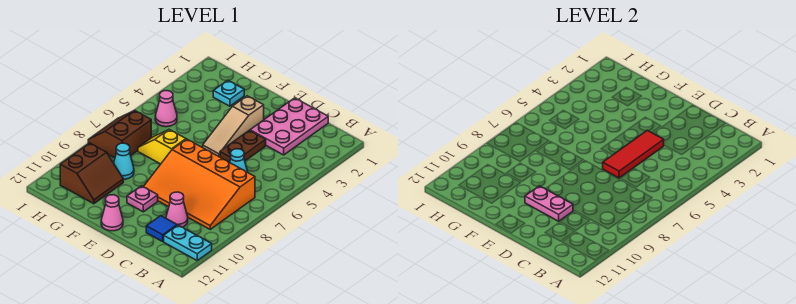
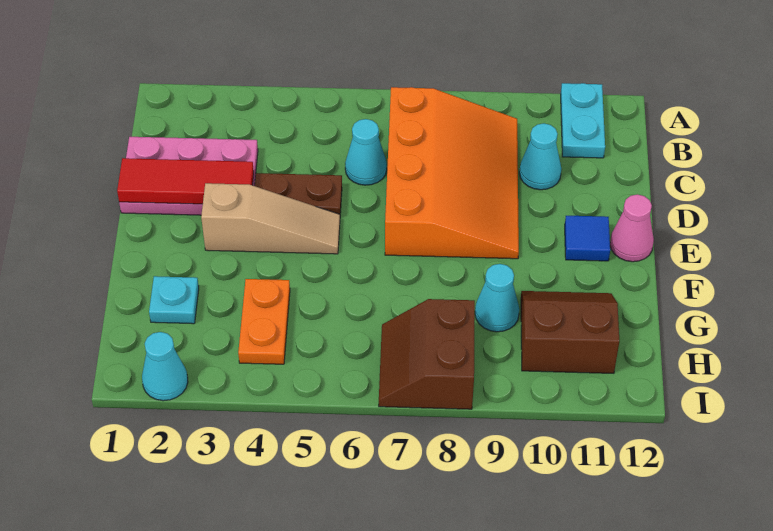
pink 1x1 cone [166,192,188,227] -> cyan 1x1 cone [519,123,561,190]
blue 1x1 tile [146,216,177,241] -> blue 1x1 tile moved to [565,216,610,261]
red 1x3 tile [603,130,664,178] -> red 1x3 tile moved to [117,158,254,204]
pink 1x2 plate [525,186,573,221] -> none
pink 1x1 plate [127,186,158,212] -> none
yellow 1x2 slope [138,130,186,164] -> none
none -> orange 1x2 plate [238,279,290,364]
pink 1x1 cone [155,91,177,127] -> none
brown 2x2 slope [88,110,151,158] -> brown 2x2 slope turned to [379,299,475,409]
none -> cyan 1x1 cone [142,332,188,401]

